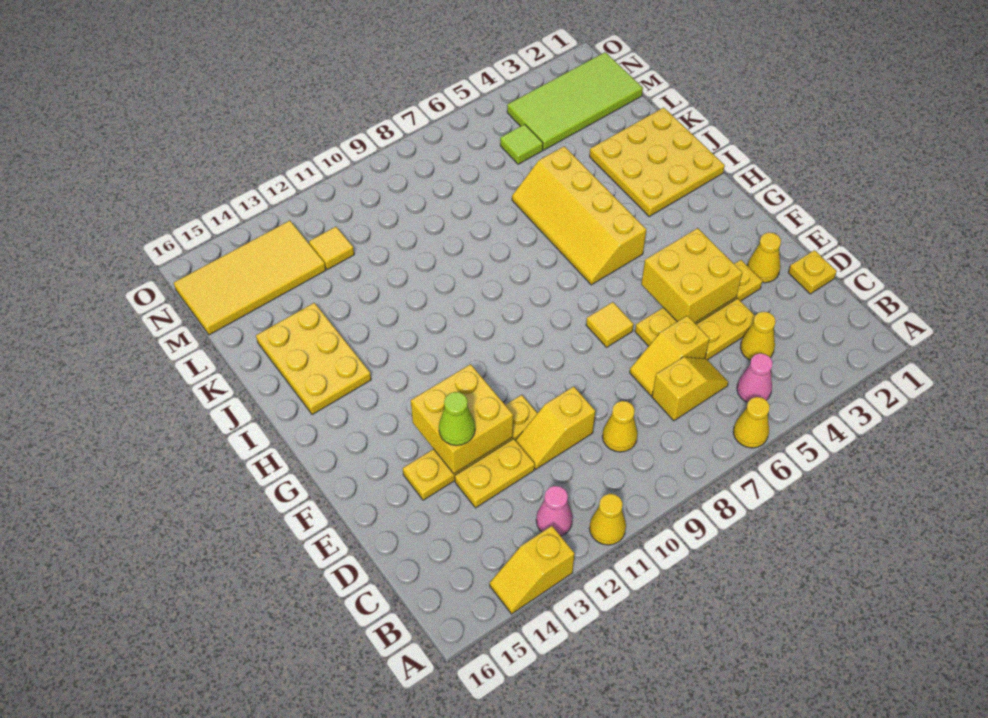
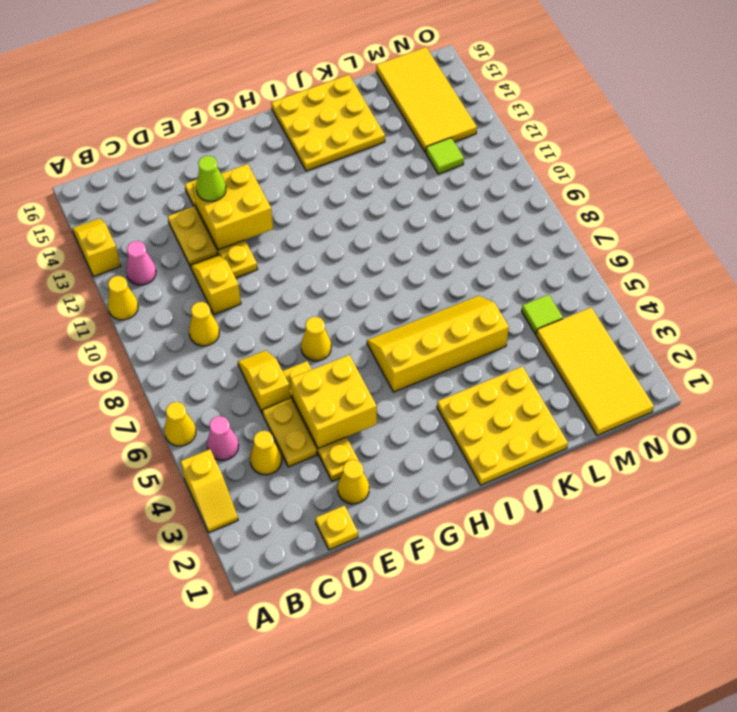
yellow 1x2 slope [652,357,728,421] -> yellow 1x2 slope moved to [180,449,238,532]
yellow 1x1 tile [586,302,634,347] -> yellow 1x1 cone [301,317,331,361]
yellow 2x3 plate [256,303,371,415] -> yellow 3x3 plate [271,75,385,171]
lime 2x4 tile [507,52,643,150] -> yellow 2x4 tile [536,308,654,435]
yellow 1x1 tile [309,227,354,270] -> lime 1x1 tile [426,138,464,174]

